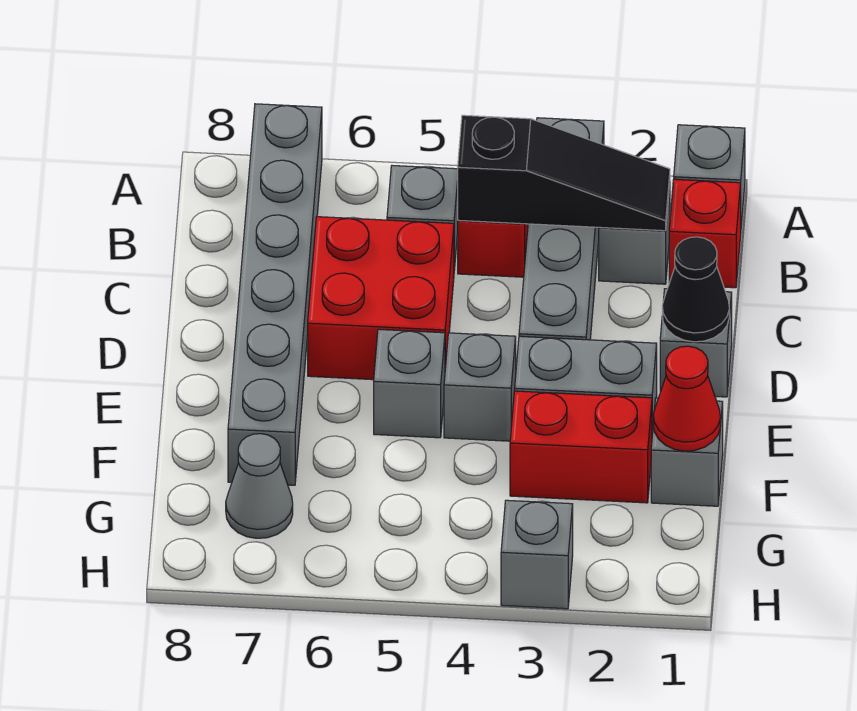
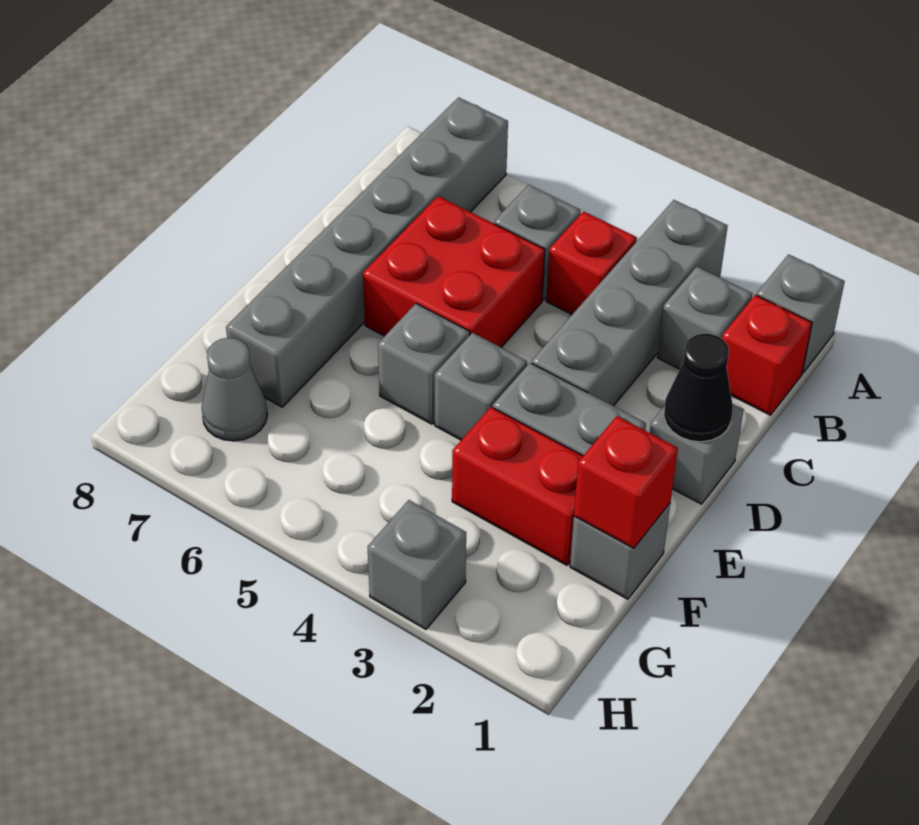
black 1x3 slope [458,115,670,231] -> none
red 1x1 cone [653,346,720,451] -> red 1x1 brick [574,416,678,548]

